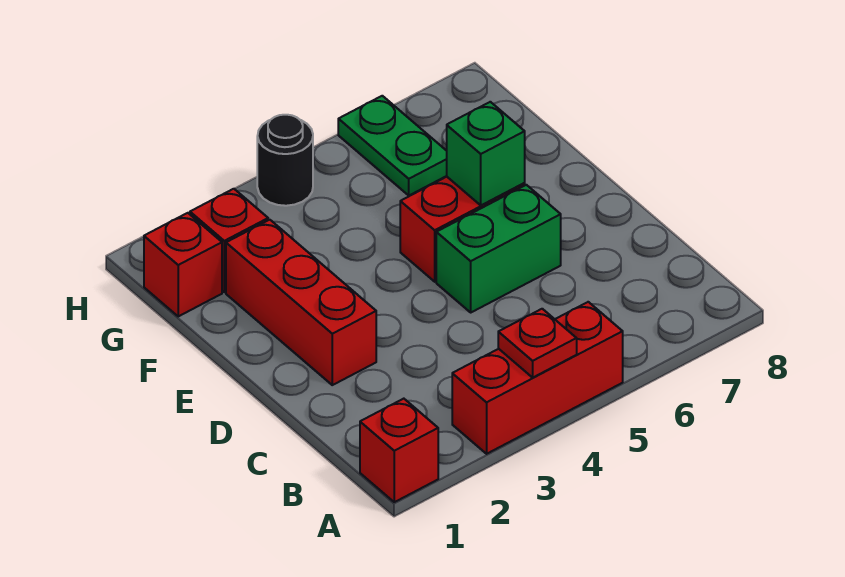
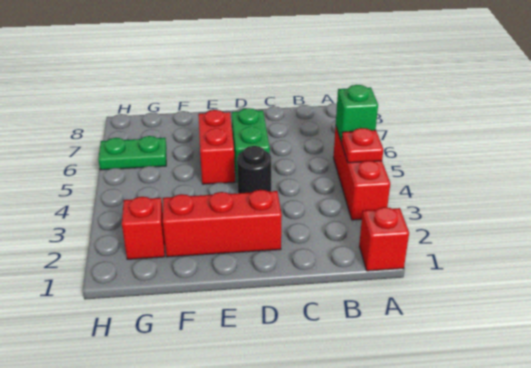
green 1x1 brick [447,102,525,205] -> green 1x1 brick moved to [336,85,378,142]
red 1x1 brick [144,213,222,316] -> none
black 1x1 round brick [257,115,313,206] -> black 1x1 round brick moved to [237,146,271,193]

